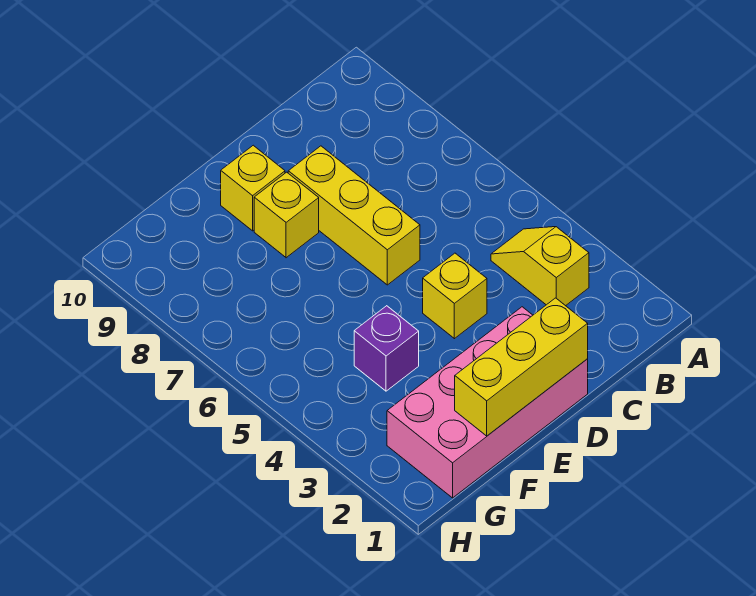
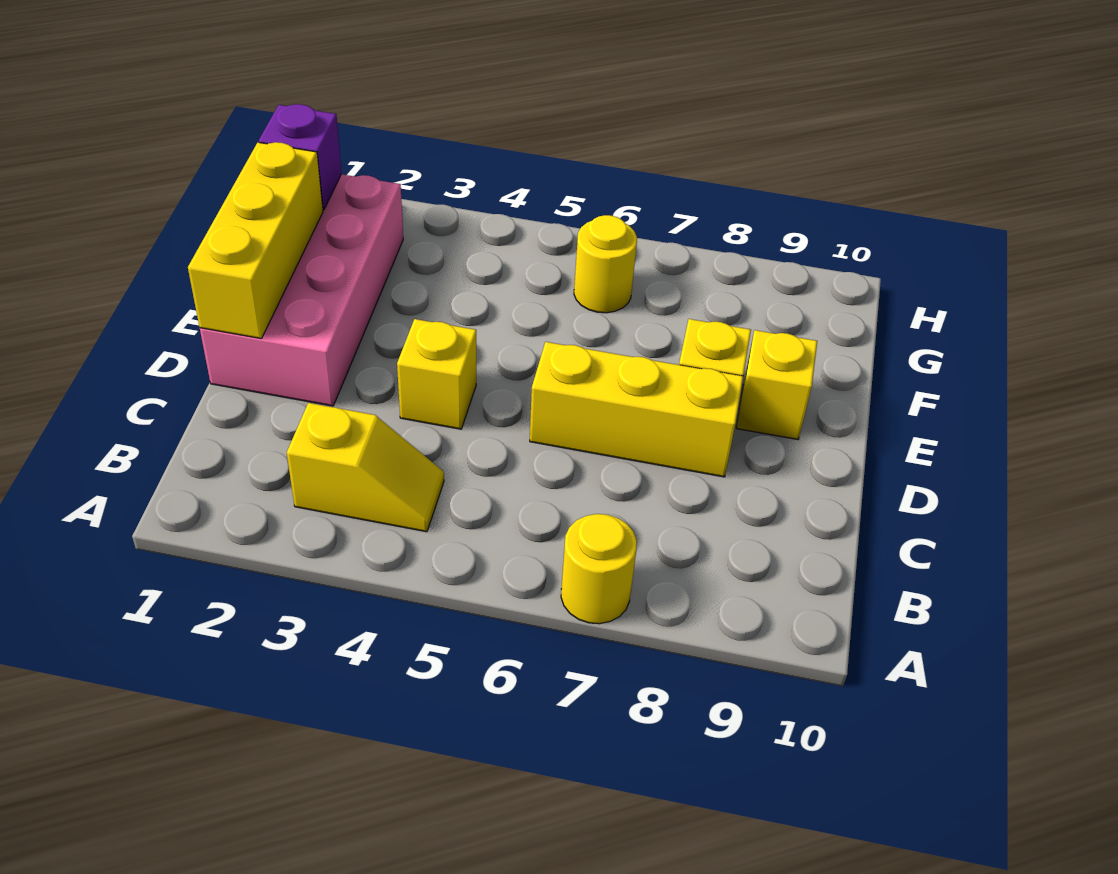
none -> yellow 1x1 round brick [561,514,637,624]
purple 1x1 brick [354,306,419,391] -> purple 1x1 brick moved to [259,104,342,210]
none -> yellow 1x1 round brick [574,215,637,313]

